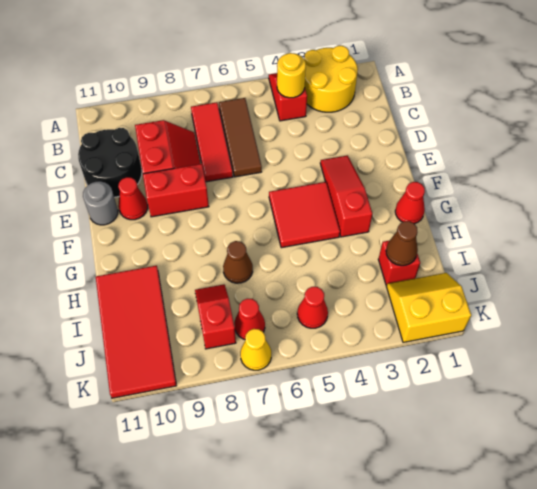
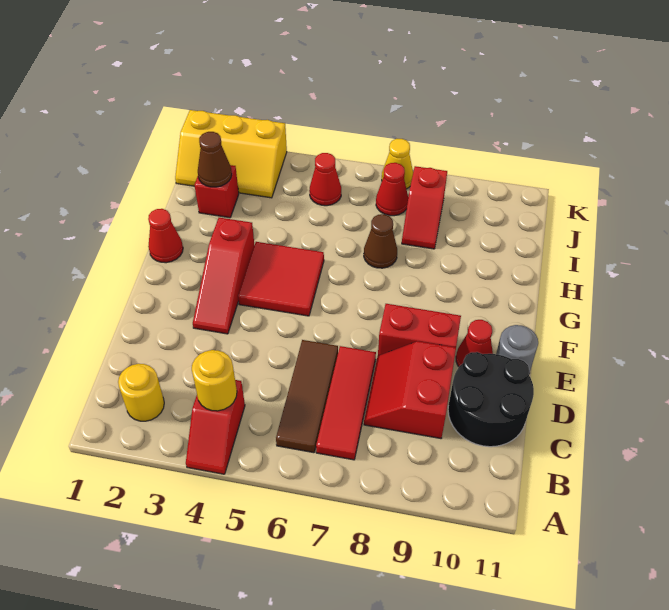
yellow 2x2 round brick [304,46,358,112] -> yellow 1x1 round brick [118,364,164,421]
red 2x4 tile [96,266,177,398] -> none
yellow 2x2 slope [386,273,471,342] -> yellow 2x3 slope [175,110,287,198]

